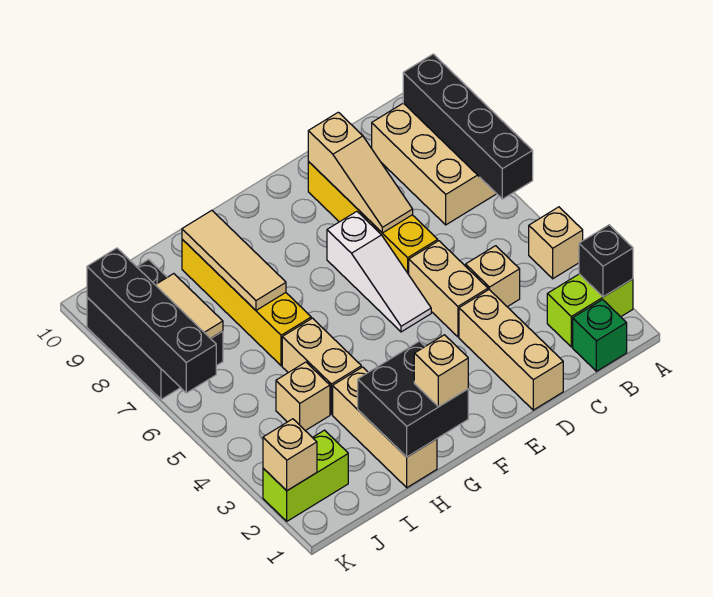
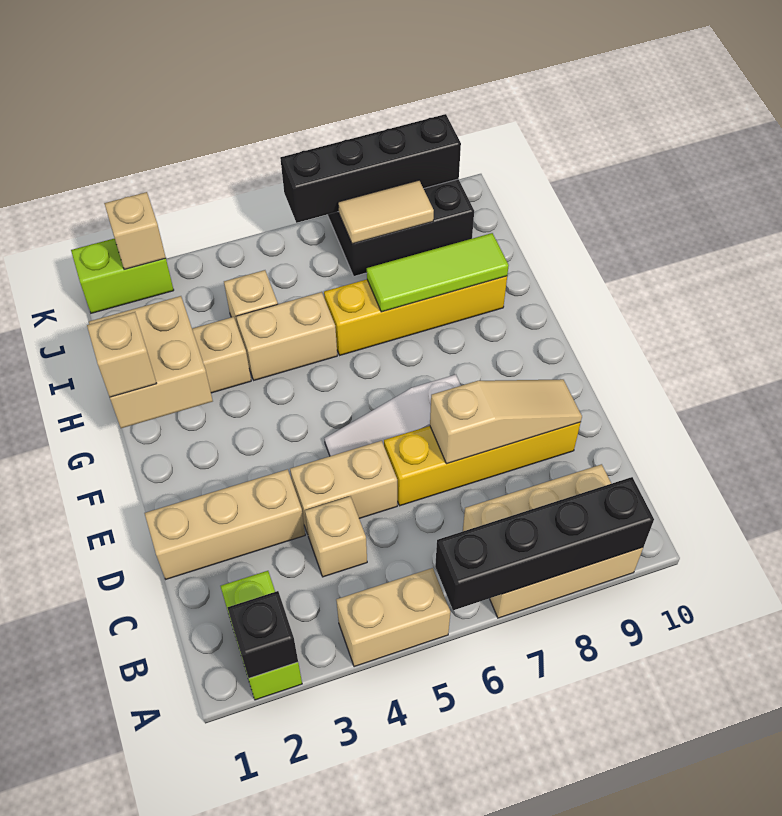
tan 1x1 brick [529,207,583,279] -> tan 1x2 brick [336,568,450,667]
green 1x1 brick [573,300,627,371] -> none
tan 1x3 slope [308,112,413,233] -> tan 1x3 slope turned to [430,379,582,464]
black 2x2 brick [358,341,468,457] -> tan 2x2 brick [89,296,213,428]
tan 1x3 tile [182,210,286,310] -> lime 1x3 tile [367,233,509,312]
lime 1x2 brick [263,430,348,521] -> lime 1x2 brick turned to [71,238,174,313]

